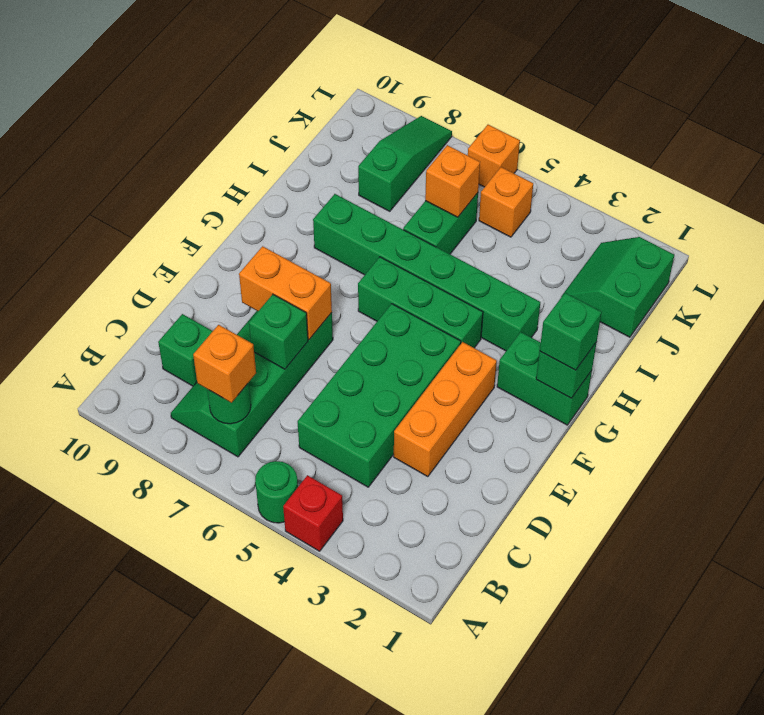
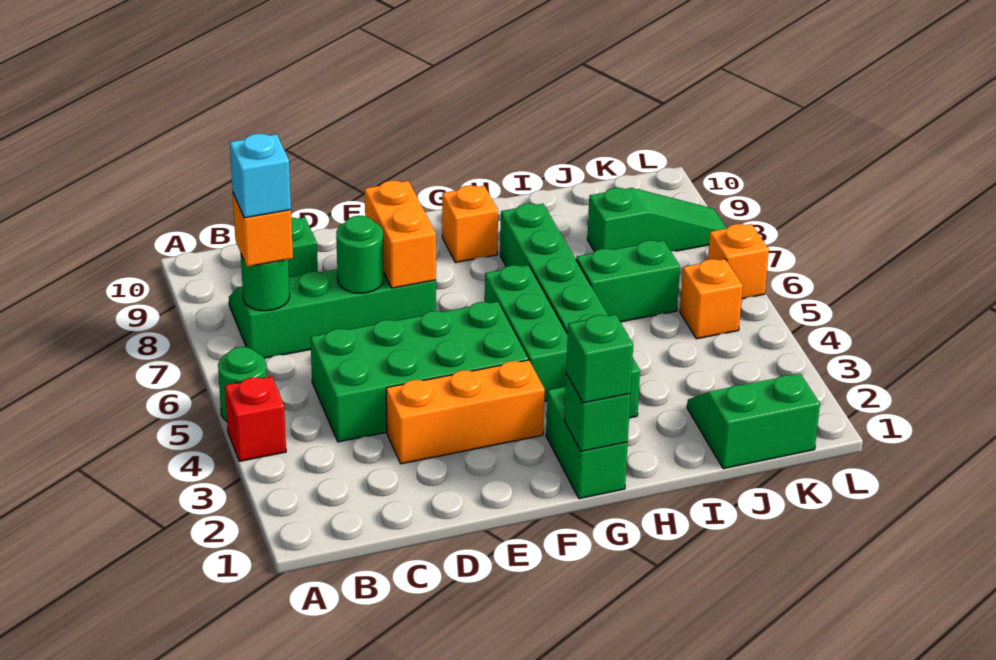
none -> cyan 1x1 brick [230,134,291,218]
green 1x1 brick [249,294,308,369] -> green 1x1 round brick [336,216,384,293]
orange 1x1 brick [425,145,480,217] -> orange 1x1 brick moved to [442,185,498,262]

